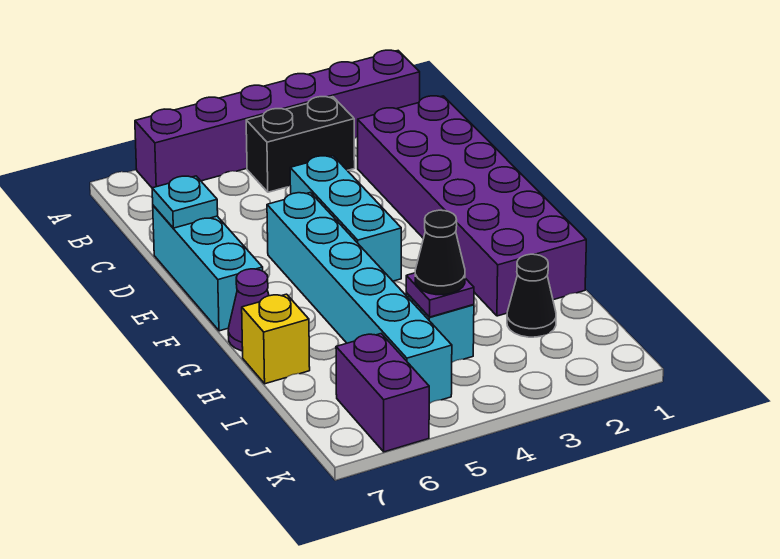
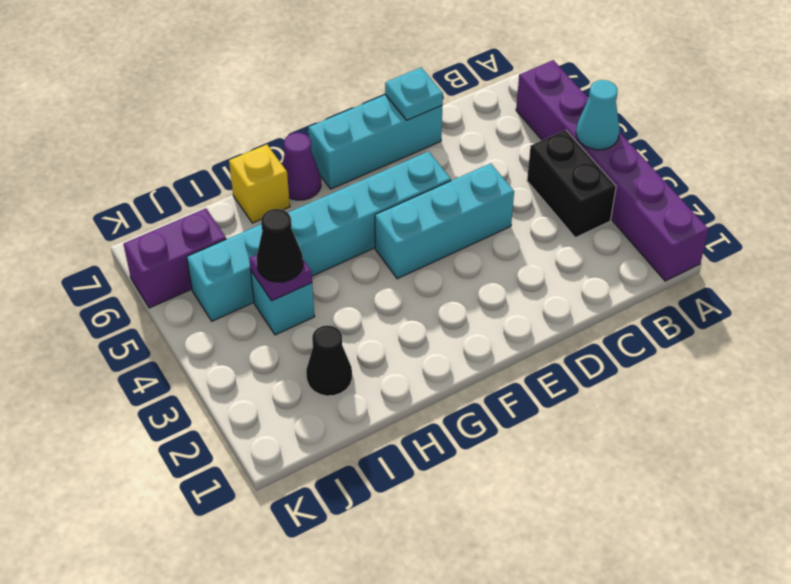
none -> cyan 1x1 cone [576,80,620,150]
purple 2x6 brick [358,96,586,316] -> none

